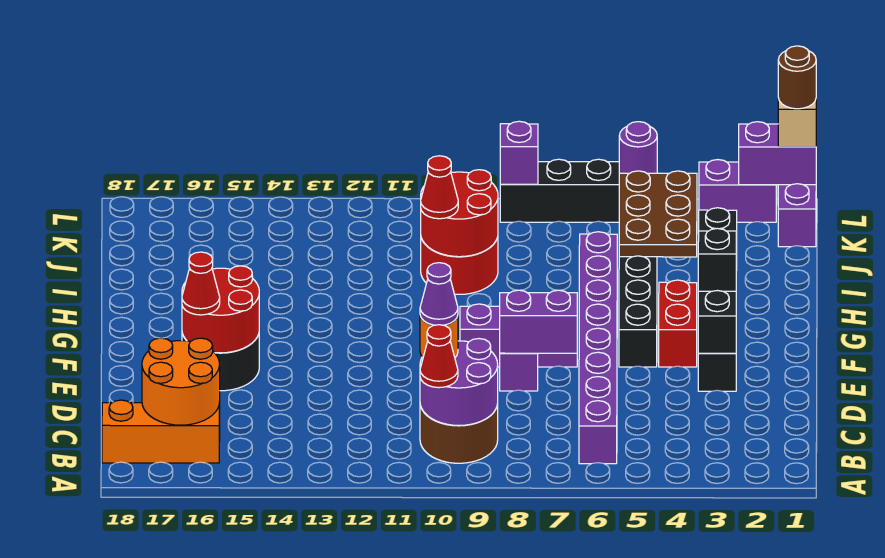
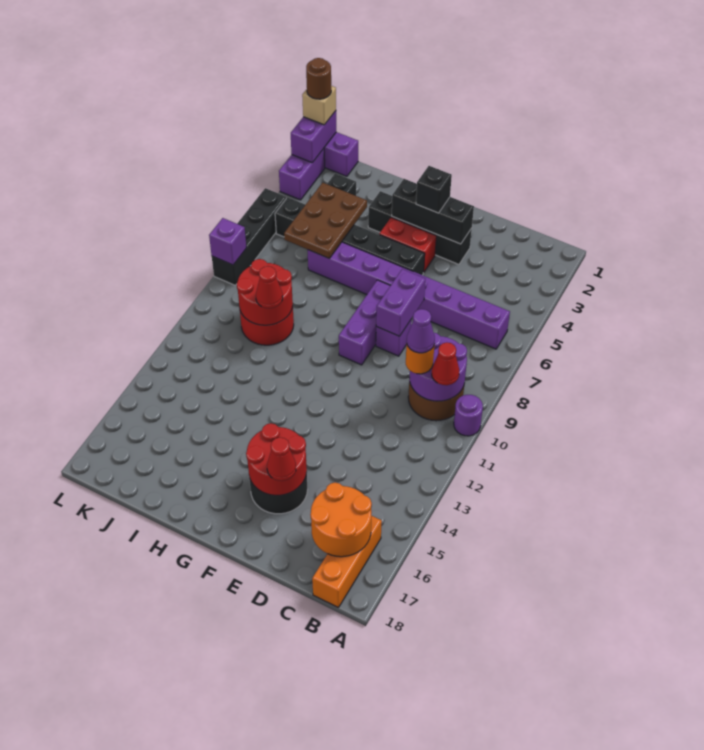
brown 2x3 plate [619,171,697,257] -> brown 2x3 plate turned to [284,183,367,259]
purple 1x1 round brick [619,122,657,173] -> purple 1x1 round brick moved to [454,395,483,436]

